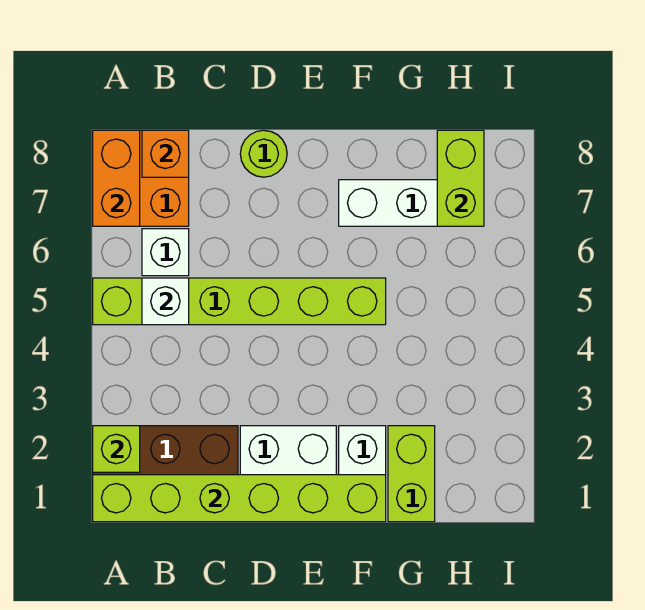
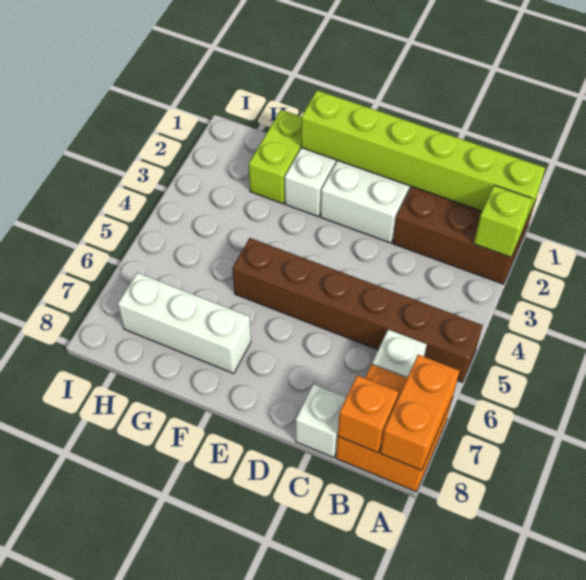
lime 1x6 brick [93,278,386,325] -> brown 1x6 brick [232,238,483,382]
white 1x1 brick [142,278,189,325] -> white 1x1 brick moved to [296,384,346,458]
lime 1x1 round brick [240,130,287,177] -> none
lime 1x2 brick [437,130,484,226] -> none

